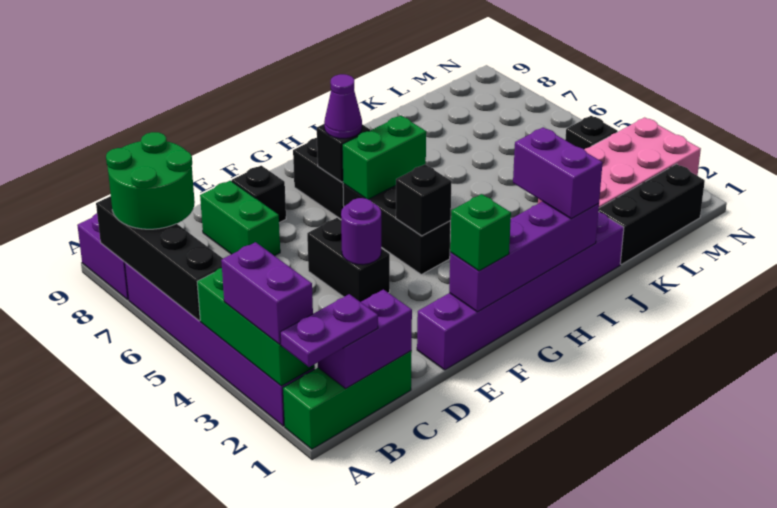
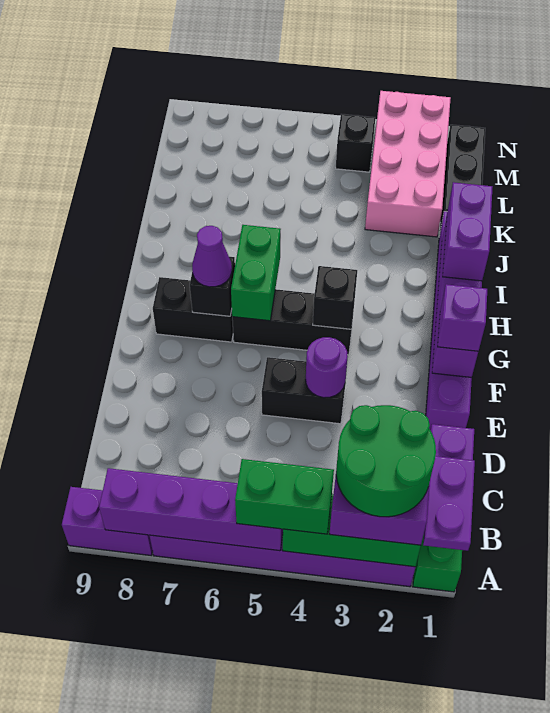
black 1x4 brick [96,196,223,321] -> purple 1x4 brick [99,468,283,551]
green 2x2 round brick [106,132,195,229] -> green 2x2 round brick moved to [336,405,436,517]
green 1x2 brick [200,181,280,256] -> green 1x2 brick moved to [235,459,334,534]
black 1x1 brick [232,166,286,223] -> none
green 1x1 brick [450,194,511,271] -> purple 1x1 brick [438,284,487,351]
purple 1x2 brick [513,127,603,219] -> purple 1x2 brick turned to [443,182,492,281]

